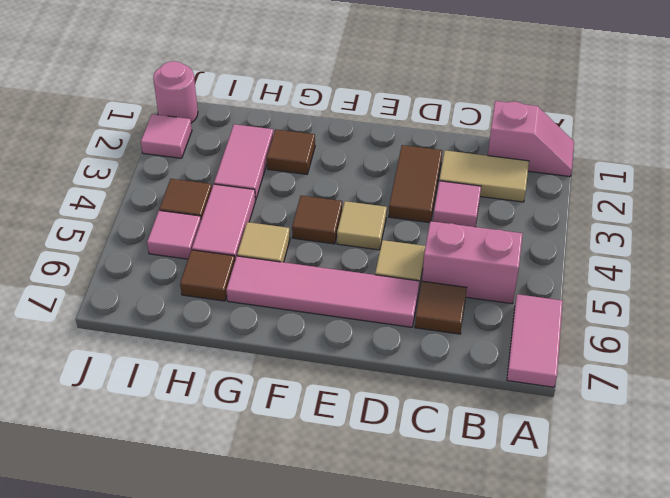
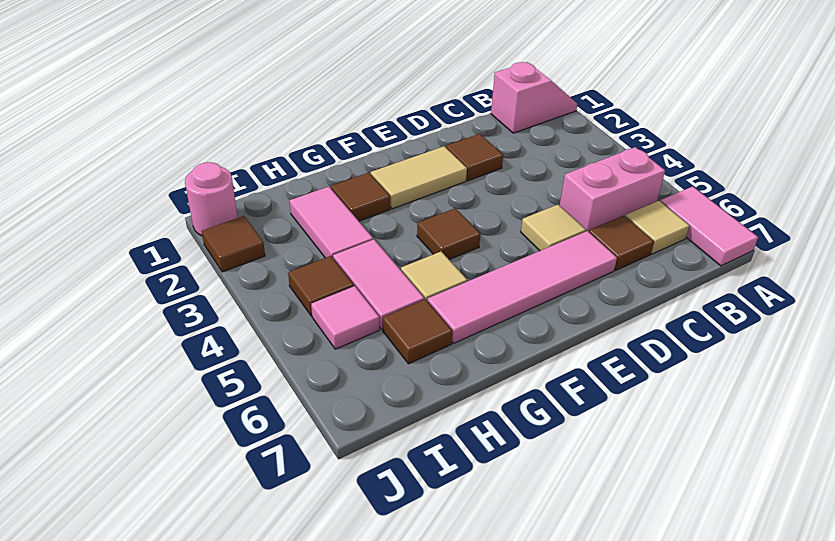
tan 1x2 tile [439,150,529,202] -> tan 1x2 tile moved to [371,146,467,209]
pink 1x1 tile [433,181,481,227] -> none
brown 1x2 tile [389,145,442,223] -> brown 1x1 tile [446,134,503,181]
tan 1x1 tile [337,201,387,250] -> tan 1x1 tile moved to [625,201,689,254]
pink 1x1 tile [141,114,192,158] -> brown 1x1 tile [202,216,265,272]

